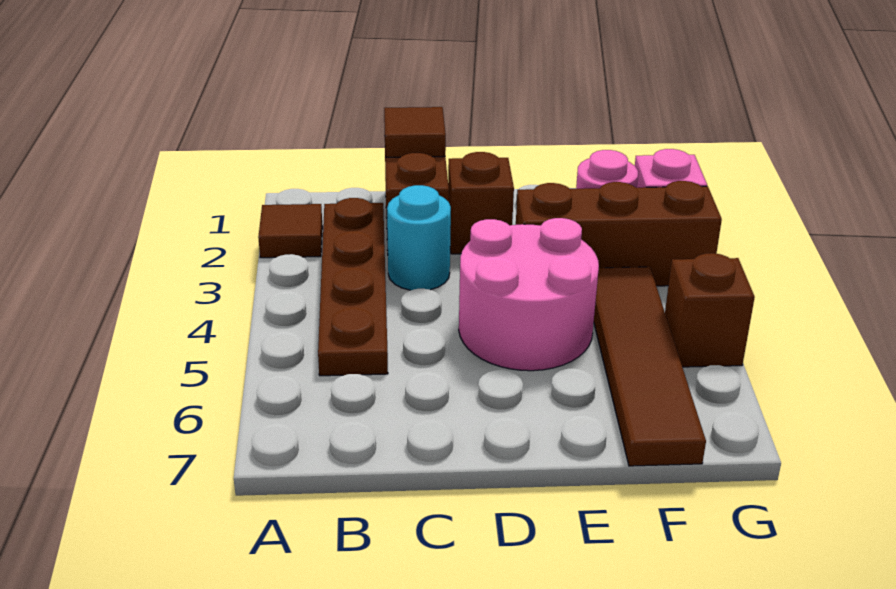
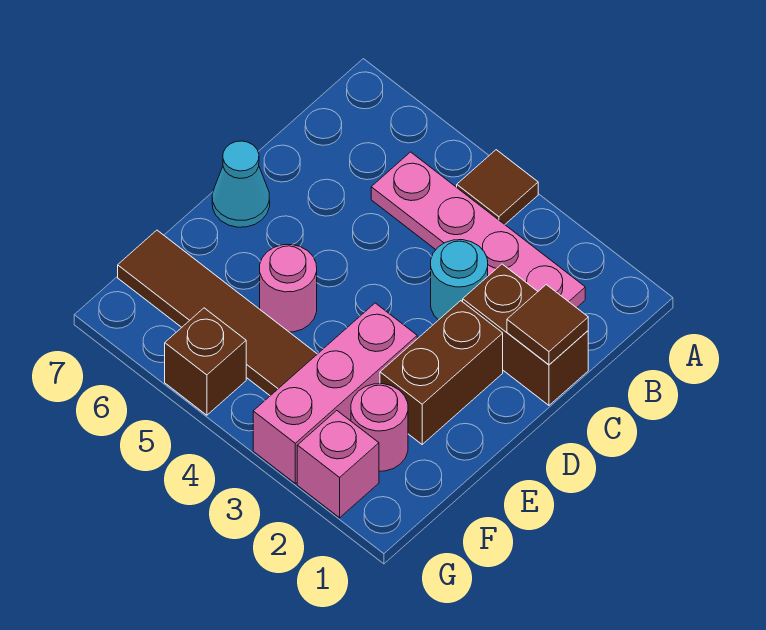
brown 1x1 tile [258,204,322,258] -> brown 1x1 tile moved to [457,150,538,224]
brown 1x4 plate [318,198,388,376] -> pink 1x4 plate [371,152,585,308]
brown 1x1 brick [448,152,514,254] -> brown 1x2 brick [380,301,503,444]
pink 2x2 round brick [459,218,599,371] -> pink 1x1 round brick [260,245,317,332]
none -> cyan 1x1 cone [212,141,270,227]
brown 1x3 brick [516,181,722,286] -> pink 1x3 brick [253,303,417,483]

